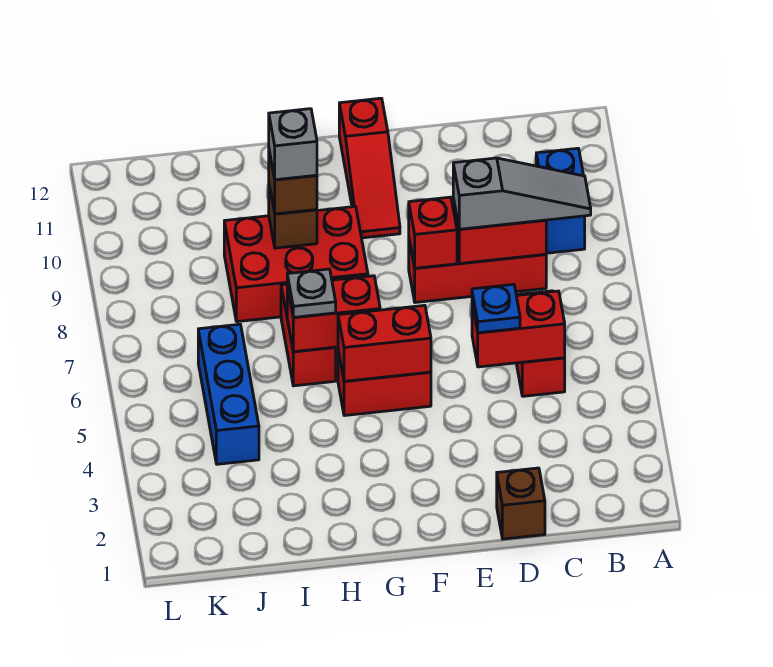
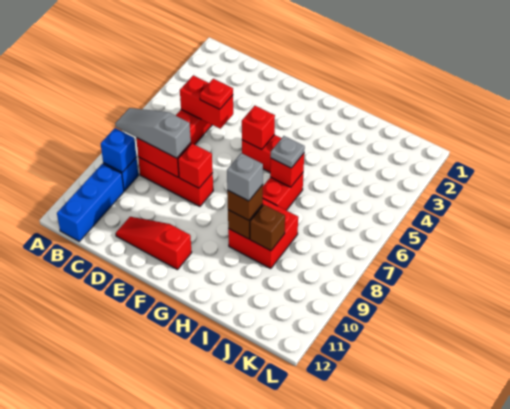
brown 1x1 brick [497,468,545,539] -> brown 1x1 brick moved to [250,205,285,251]
blue 1x1 plate [472,284,520,333] -> red 1x1 plate [200,79,233,109]
red 1x2 brick [338,305,431,381] -> red 1x1 brick [242,106,275,149]
red 1x3 slope [339,98,400,238] -> red 1x3 slope turned to [116,217,192,270]
red 1x2 brick [287,276,380,352] -> red 1x1 brick [270,153,304,187]
red 2x3 brick [224,206,368,322] -> red 2x2 brick [228,199,298,269]
blue 1x3 brick [198,324,259,464] -> blue 1x3 brick moved to [57,164,124,241]

